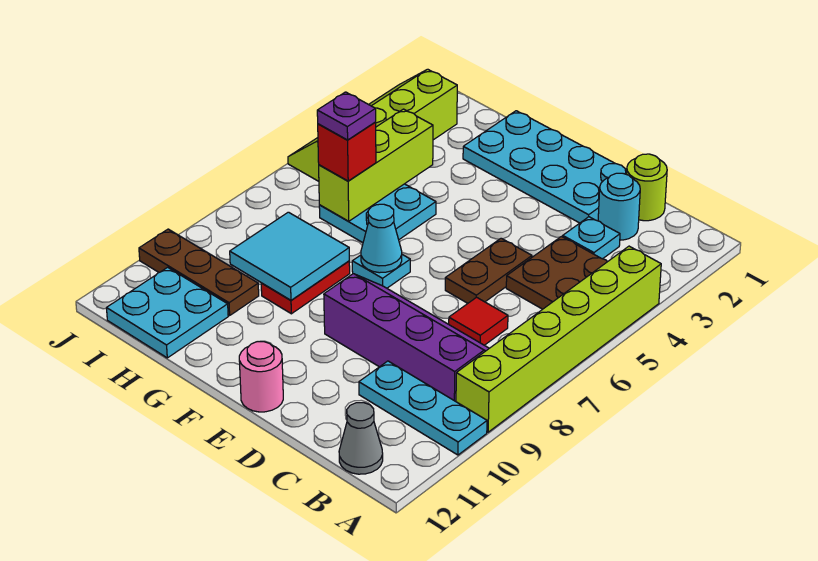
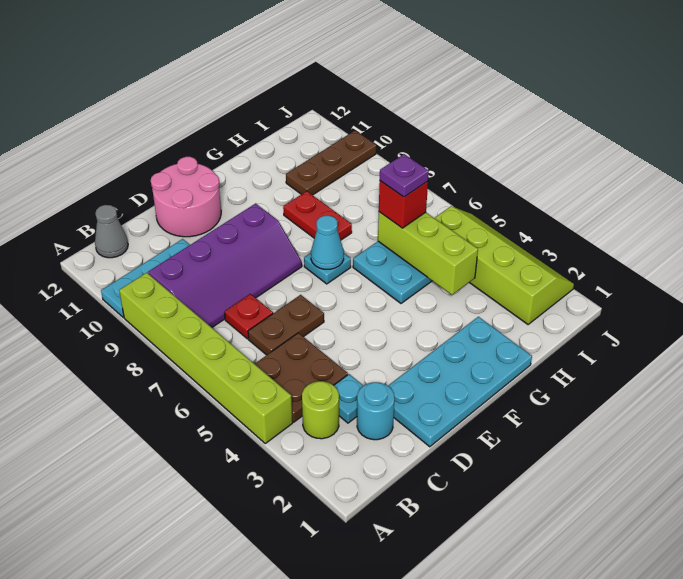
lime 1x1 round brick [627,154,667,221] -> lime 1x1 round brick moved to [302,381,339,439]
red 1x1 tile [449,297,508,345] -> red 1x1 plate [224,294,273,339]
brown 1x2 plate [445,238,532,303] -> brown 1x2 plate turned to [248,295,324,355]
pink 1x1 round brick [239,342,283,412] -> pink 2x2 round brick [151,157,221,237]
cyan 2x2 tile [230,212,349,300] -> none
cyan 2x2 plate [107,267,228,358] -> none

